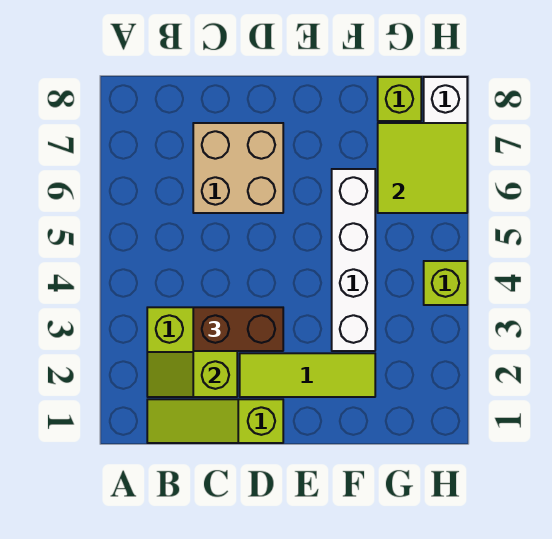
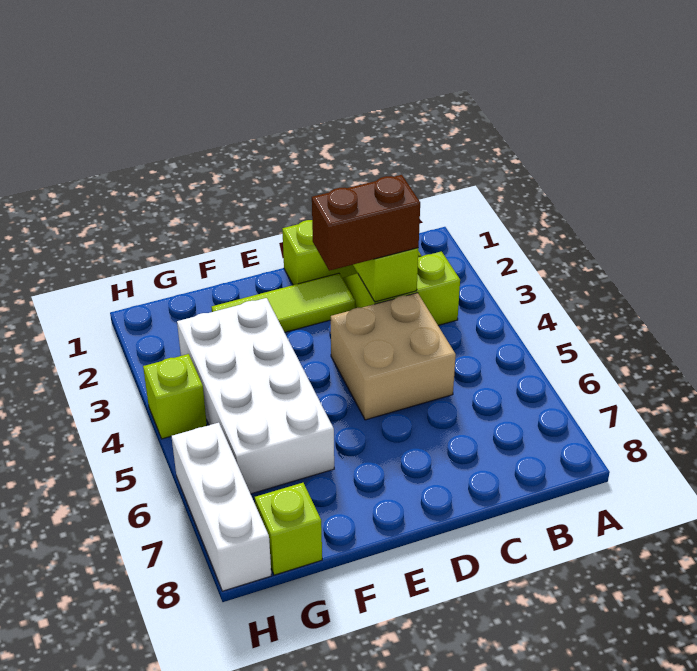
tan 2x2 brick [193,123,283,213] -> tan 2x2 brick moved to [331,293,456,420]
white 1x4 brick [332,169,375,351] -> white 2x4 brick [177,298,334,494]
lime 2x2 tile [378,123,467,213] -> none

